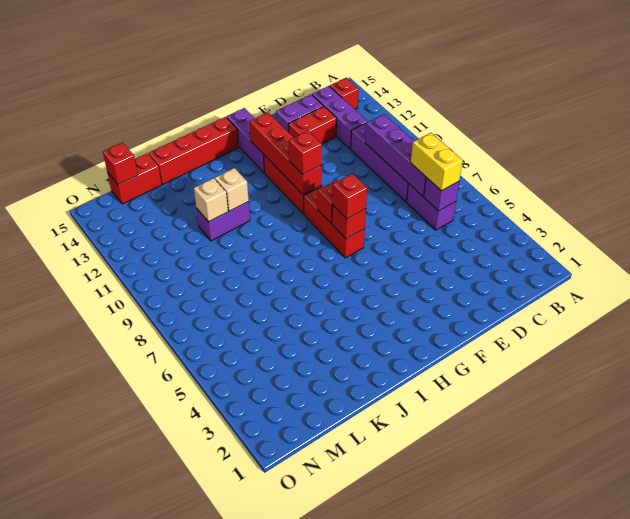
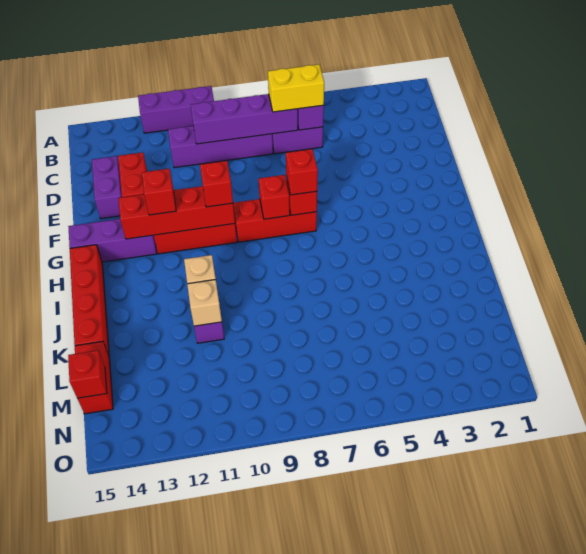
red 1x1 brick [330,78,359,109] -> red 1x1 brick moved to [142,169,176,215]
purple 1x3 brick [312,86,368,149] -> purple 1x3 brick moved to [138,86,214,133]

